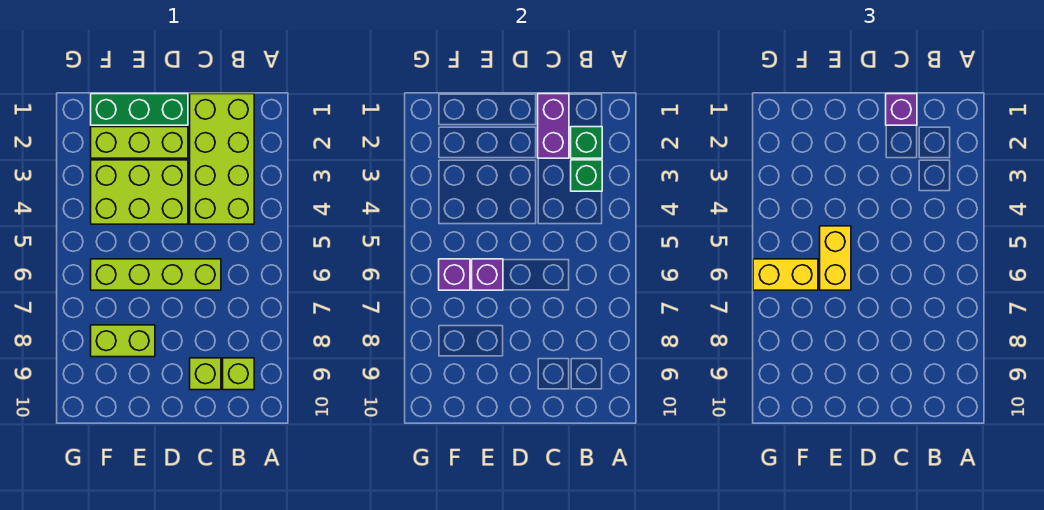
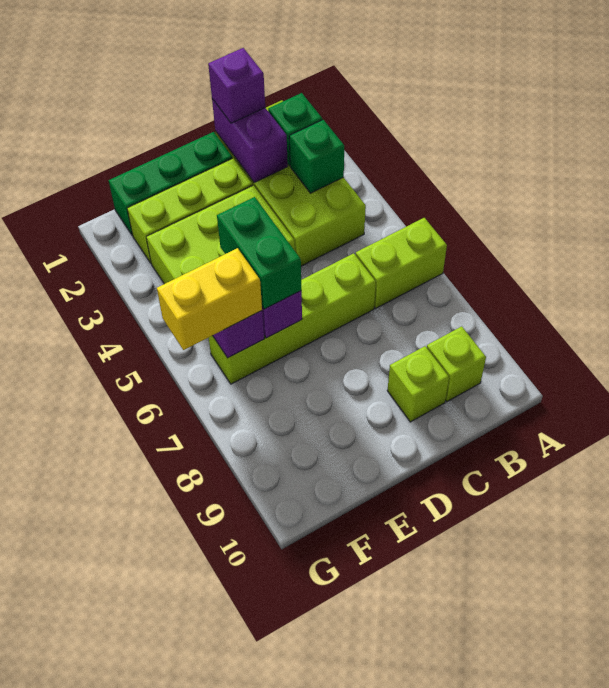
yellow 1x2 brick [820,226,851,290] -> green 1x2 brick [217,197,301,309]
lime 1x2 brick [91,325,155,357] -> lime 1x2 brick moved to [356,218,447,308]

